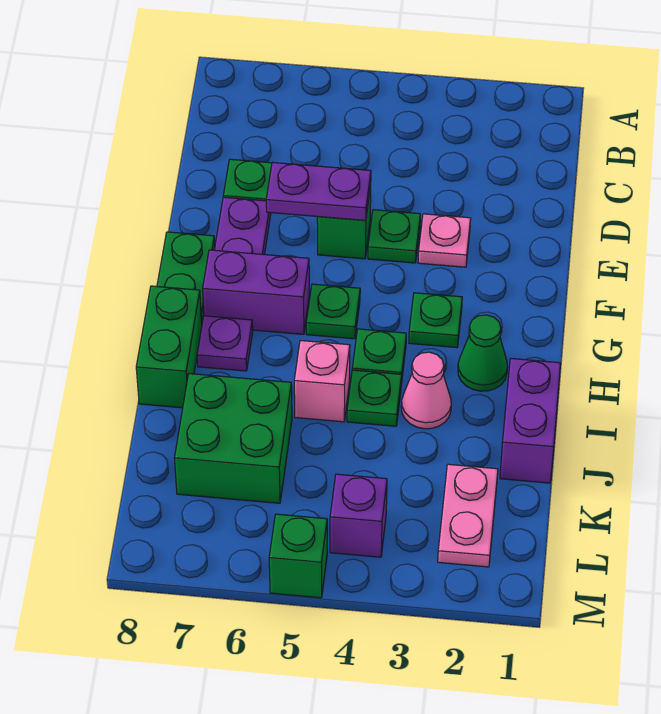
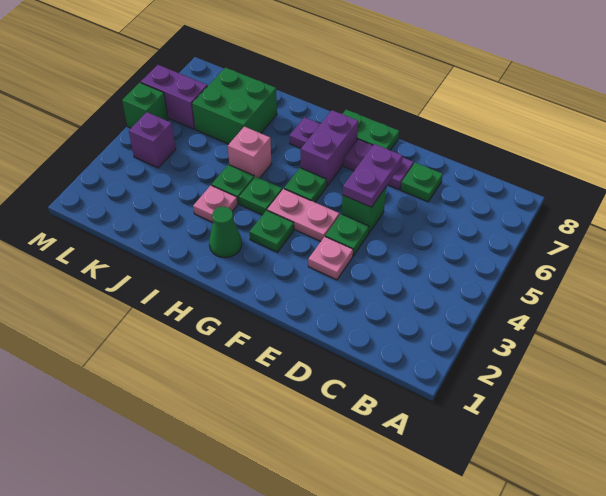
green 1x2 brick [136,286,202,408] -> none
purple 1x2 brick [500,359,561,483] -> purple 1x2 brick moved to [141,65,207,129]
pink 1x1 cone [401,352,451,429] -> pink 1x1 plate [193,185,238,222]
pink 1x2 plate [438,464,498,567] -> pink 1x2 plate moved to [267,189,340,241]

